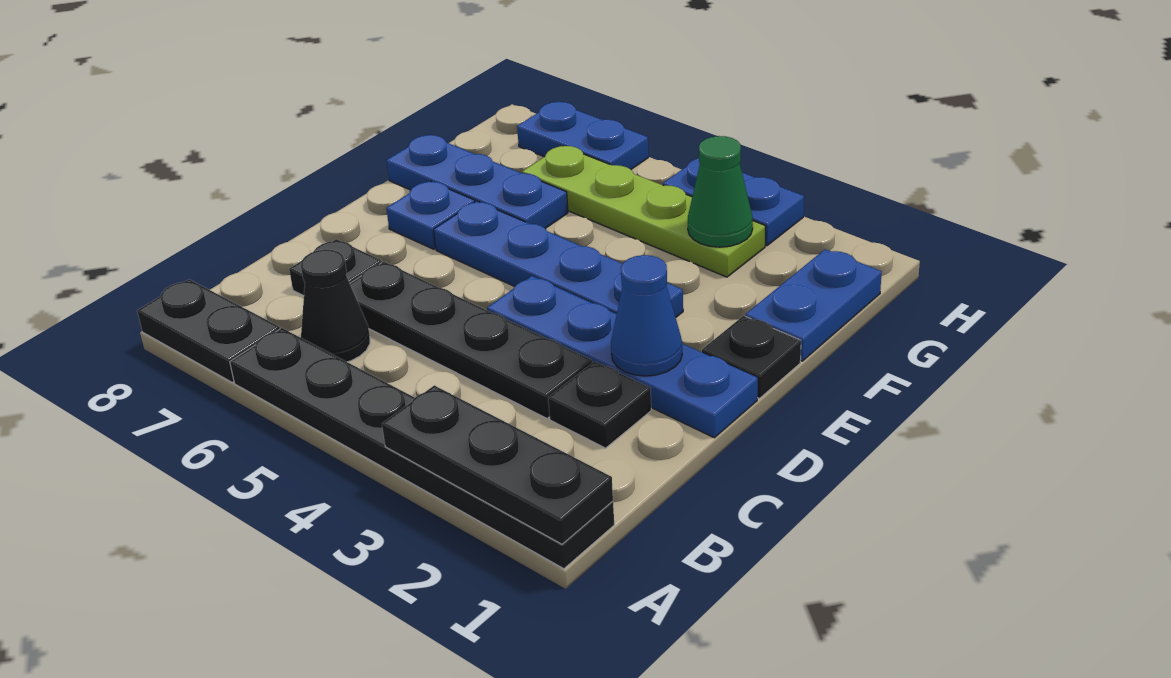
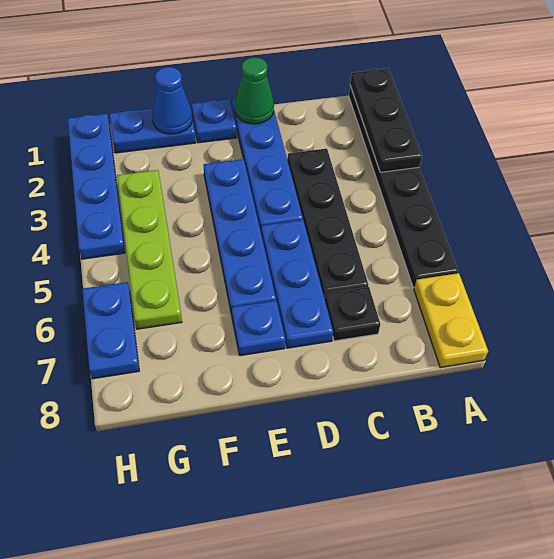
black 1x2 plate [137,279,280,383] -> yellow 1x2 plate [414,273,488,368]
black 1x1 cone [301,250,370,362] -> none
black 1x1 plate [548,361,651,448] -> none
blue 1x1 cone [611,255,682,376] -> blue 1x1 cone moved to [152,67,192,134]
black 1x1 plate [702,316,801,399] -> blue 1x1 plate [192,99,237,143]
blue 1x3 plate [386,135,568,229] -> blue 1x3 plate moved to [261,220,333,348]
green 1x1 cone [688,136,753,247] -> green 1x1 cone moved to [235,57,274,124]
blue 1x2 plate [663,158,804,246] -> blue 1x4 plate [68,114,125,259]

